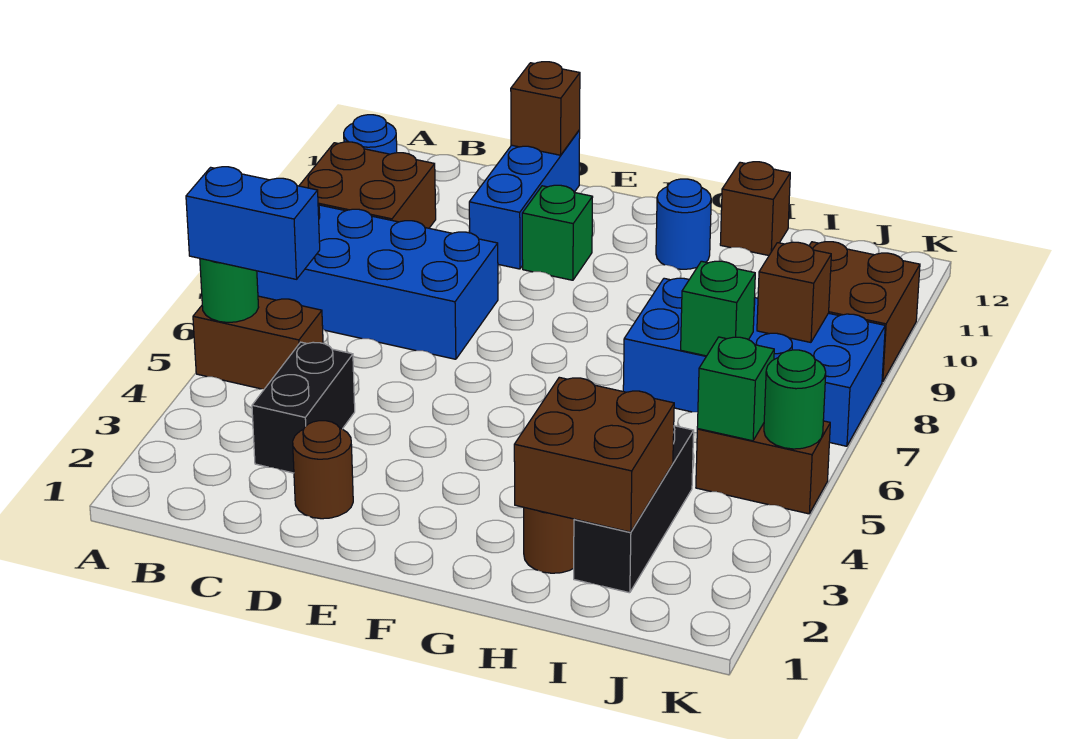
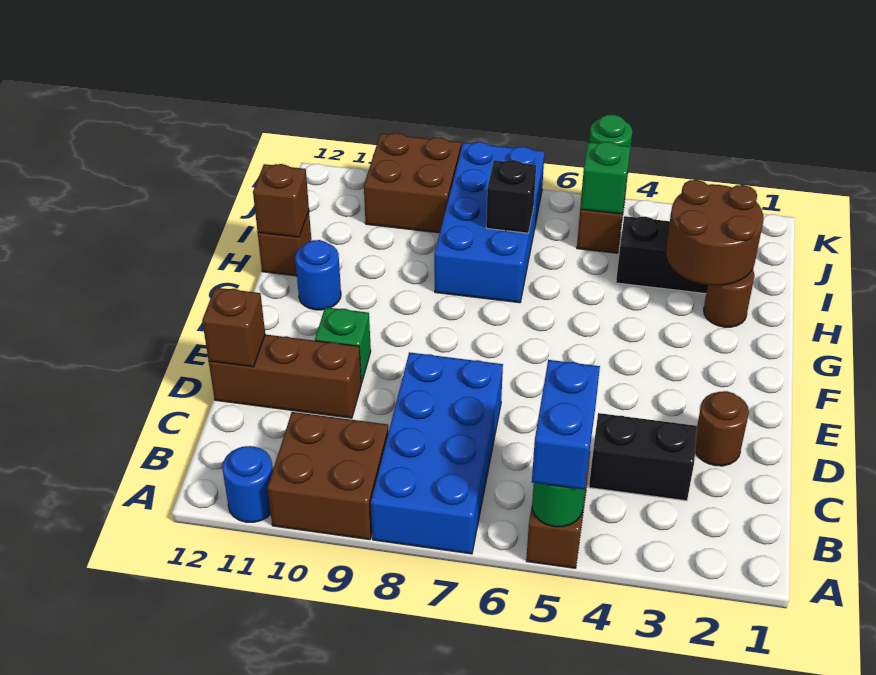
blue 1x3 brick [469,130,580,269] -> brown 1x3 brick [209,334,361,418]
brown 2x2 brick [514,377,674,532] -> brown 2x2 round brick [666,180,764,286]
green 1x1 brick [681,261,755,356] -> black 1x1 brick [486,160,536,233]
brown 1x1 brick [757,242,831,342] -> brown 1x1 brick moved to [253,164,309,237]

